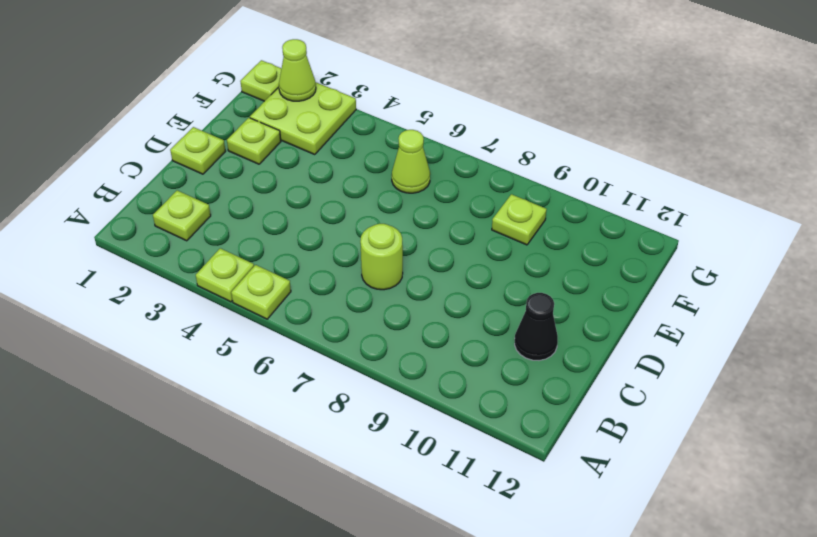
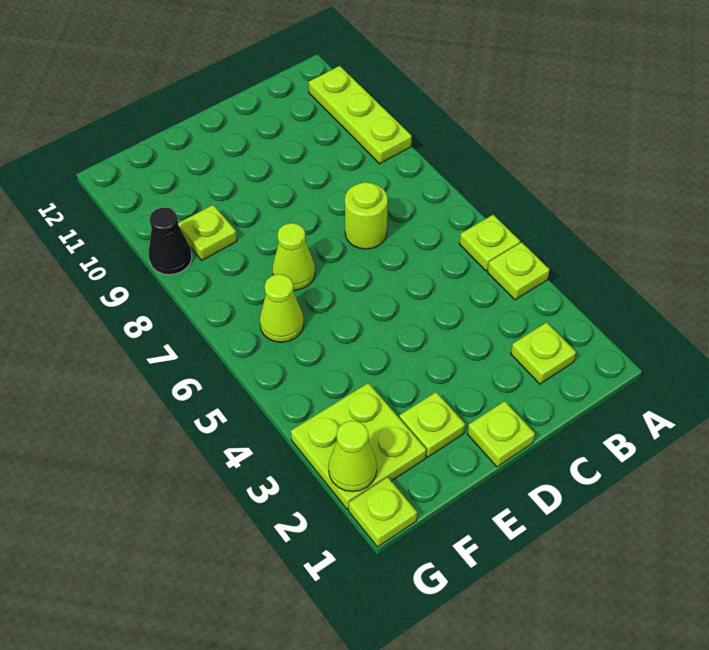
none -> lime 1x3 plate [309,66,412,164]
black 1x1 cone [515,293,558,360] -> black 1x1 cone moved to [149,207,192,275]
none -> lime 1x1 cone [272,223,315,290]

